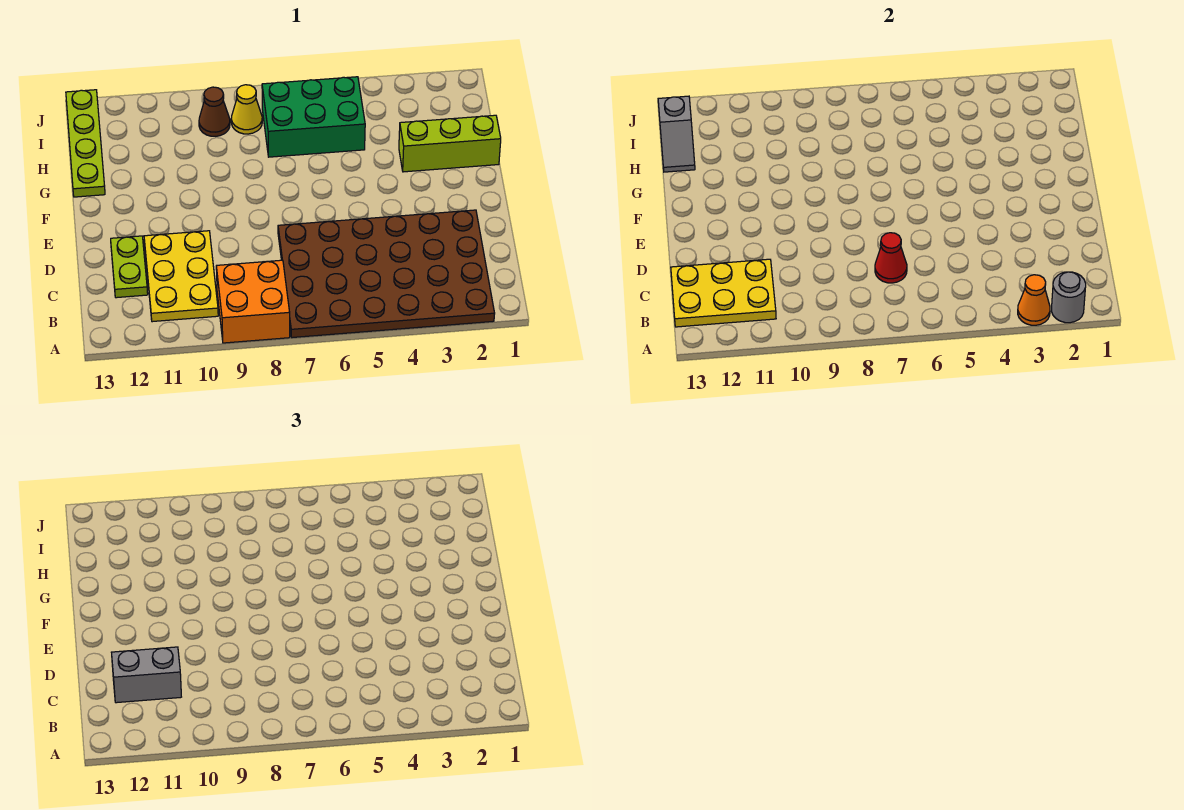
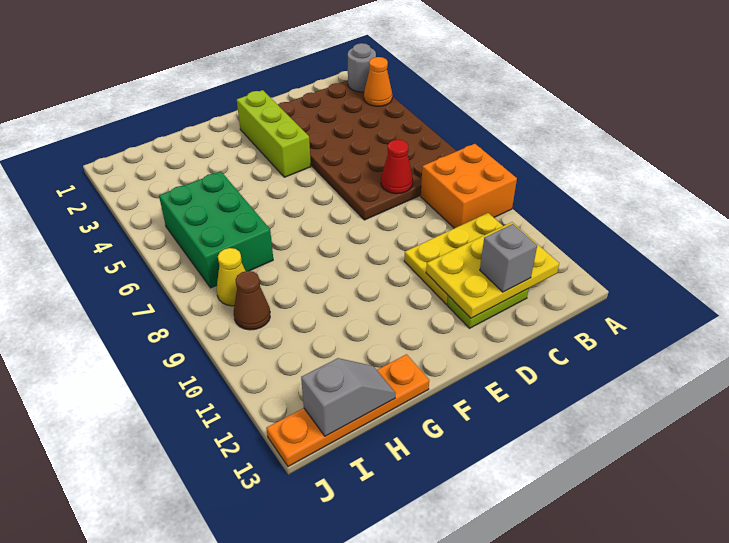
yellow 2x3 plate [671,259,776,327] -> yellow 2x3 plate turned to [426,222,559,318]
grey 1x2 brick [111,647,181,703] -> grey 1x1 brick [480,224,537,292]
lime 1x3 brick [399,115,501,172] -> lime 1x3 brick moved to [237,90,311,177]
lime 1x4 plate [66,90,105,197] -> orange 1x4 plate [266,354,429,467]

